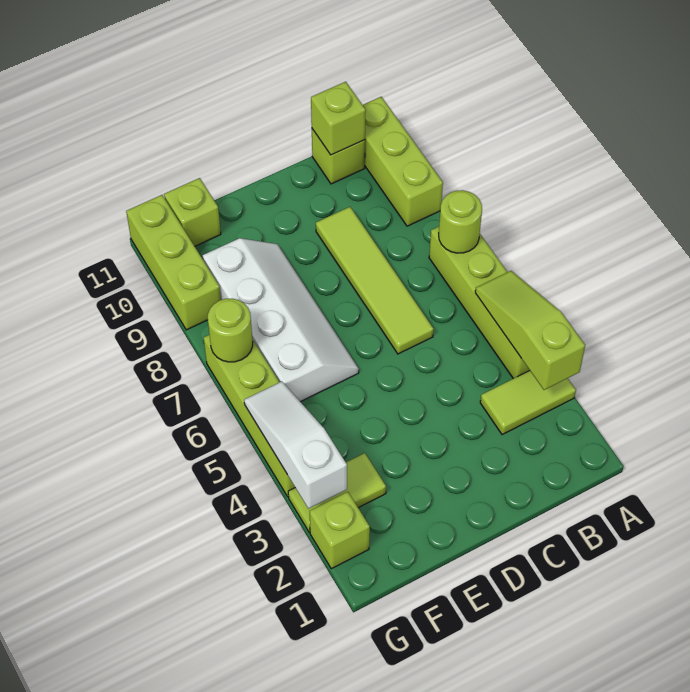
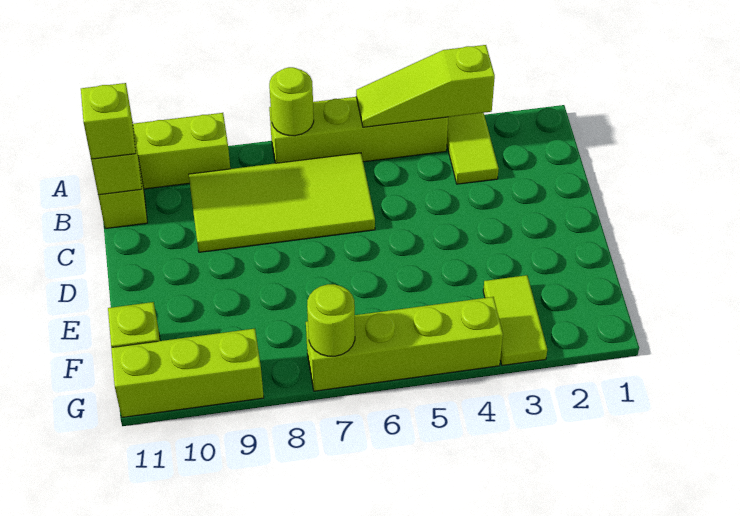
lime 1x4 tile [316,207,434,354] -> lime 2x4 tile [189,153,375,252]
white 2x4 slope [203,238,359,402] -> none
lime 1x1 brick [309,492,370,569] -> lime 1x1 brick moved to [81,83,136,159]
white 1x3 slope [244,381,347,509] -> none

